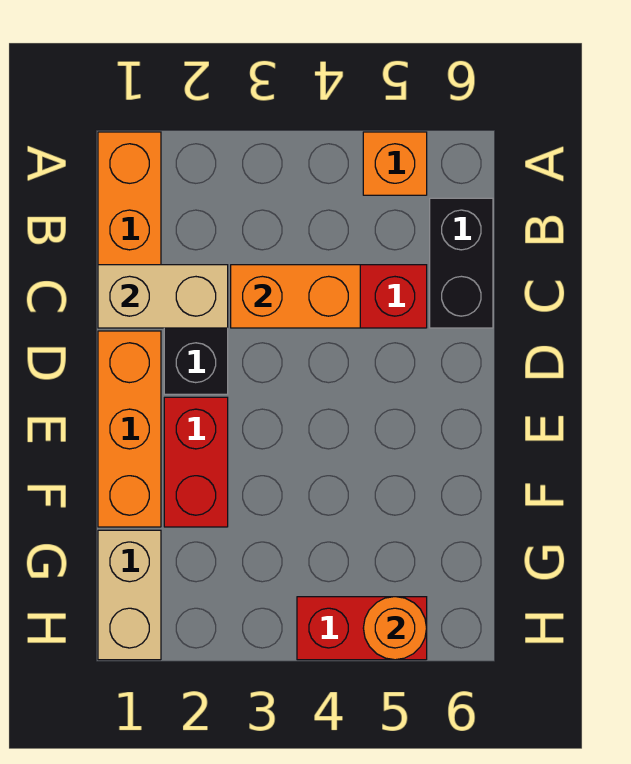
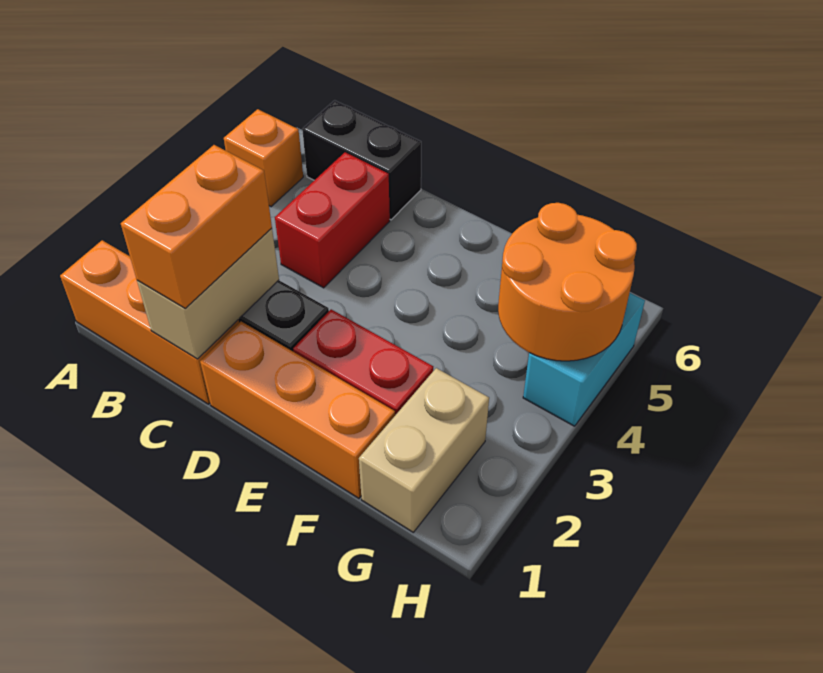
orange 1x2 brick [231,265,360,328] -> orange 1x2 brick moved to [121,145,272,308]
tan 1x2 brick [98,530,161,660] -> tan 1x2 brick turned to [359,368,489,532]
red 1x2 brick [297,597,427,660] -> cyan 1x2 brick [523,293,645,426]
orange 1x1 round brick [363,597,427,660] -> orange 2x2 round brick [498,203,637,361]

